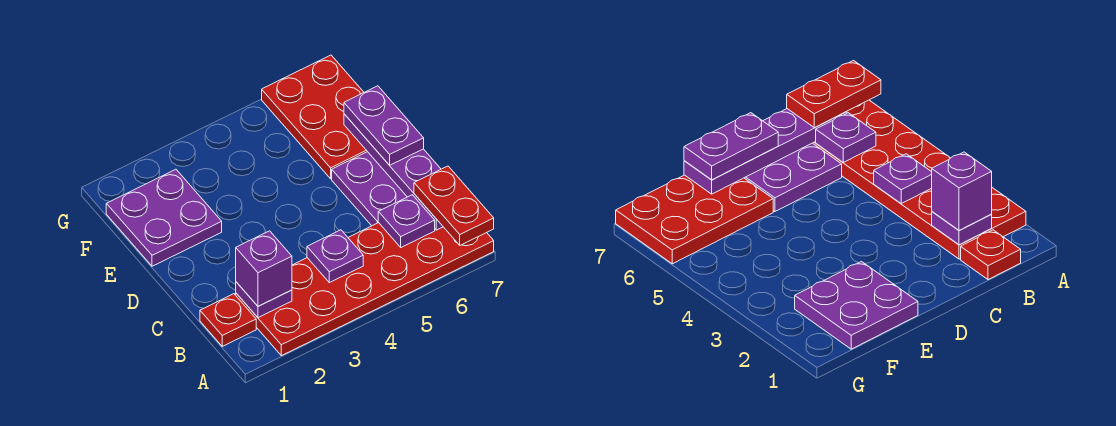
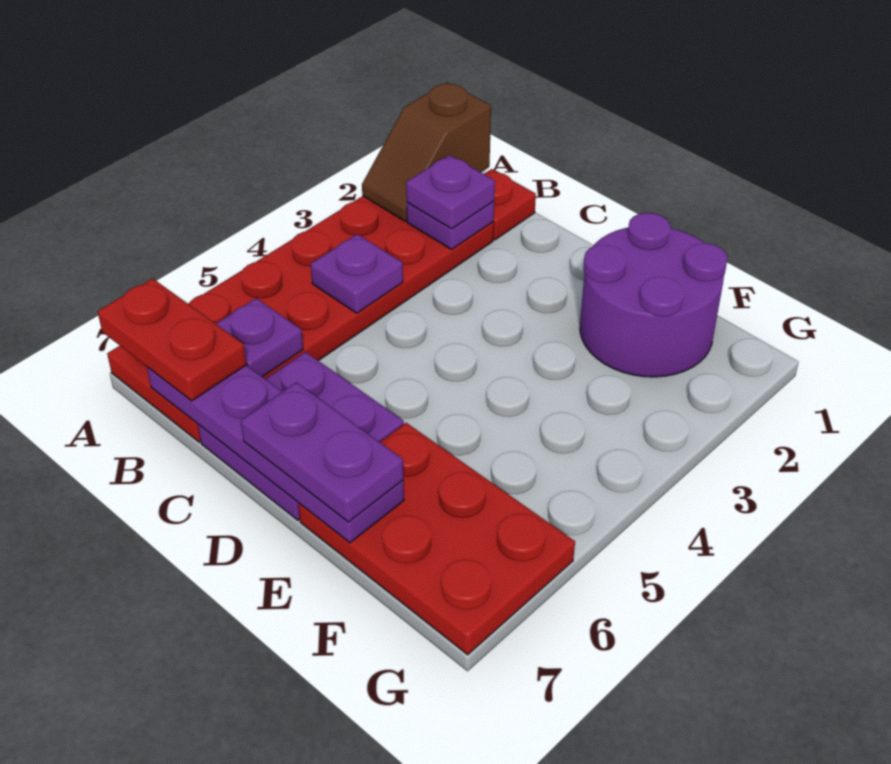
none -> brown 1x2 slope [362,82,491,221]
purple 1x1 brick [236,231,292,306] -> purple 1x1 plate [406,155,495,229]
purple 2x2 plate [106,169,222,266] -> purple 2x2 round brick [580,213,728,377]

